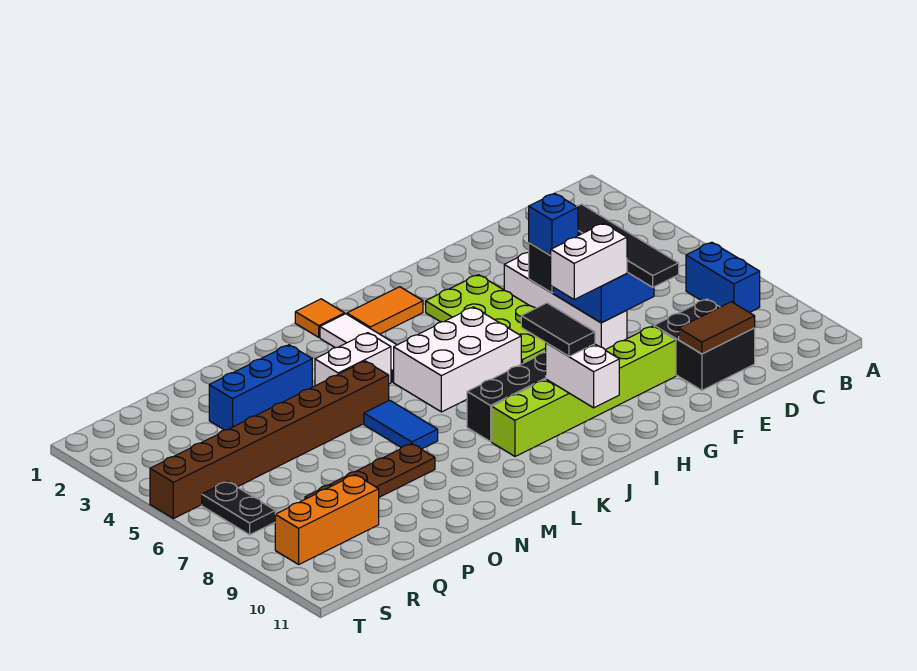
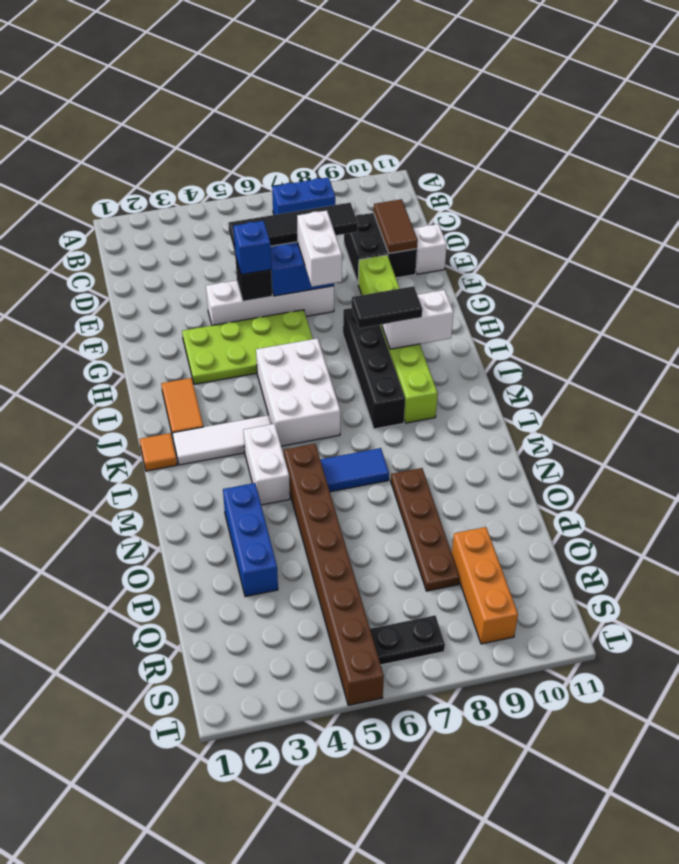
none -> white 1x1 brick [413,224,447,274]

